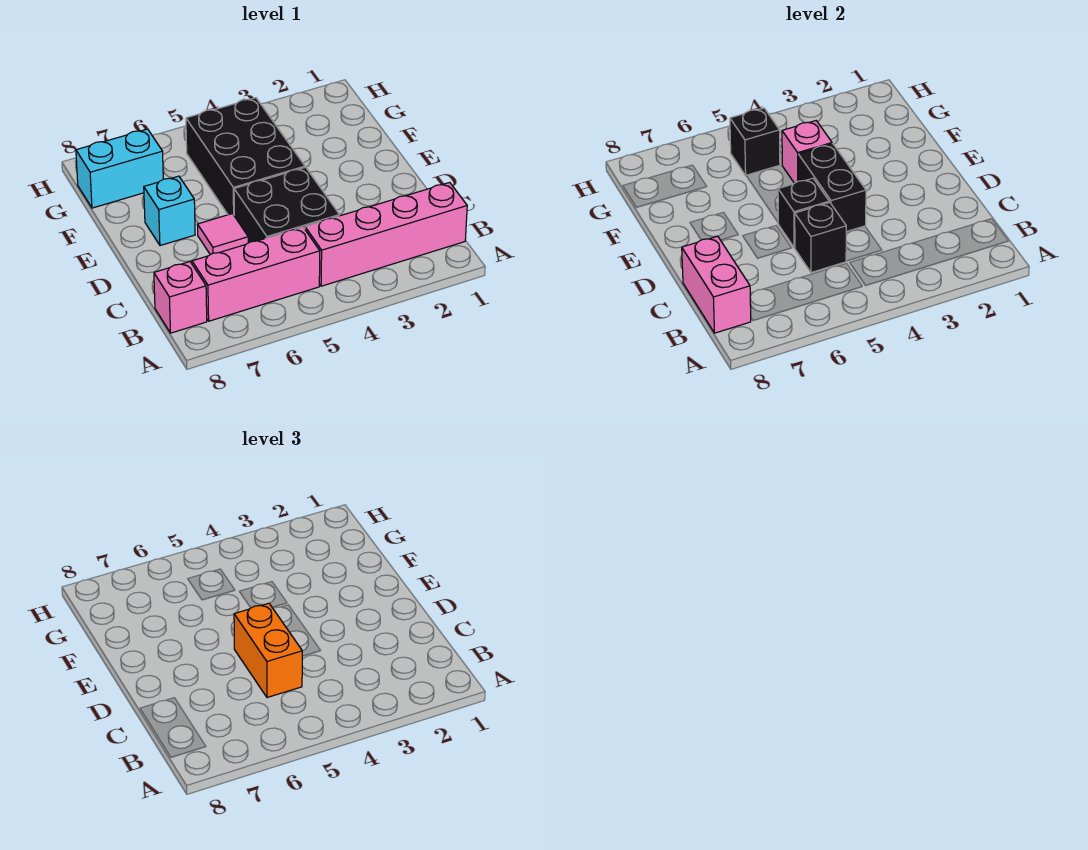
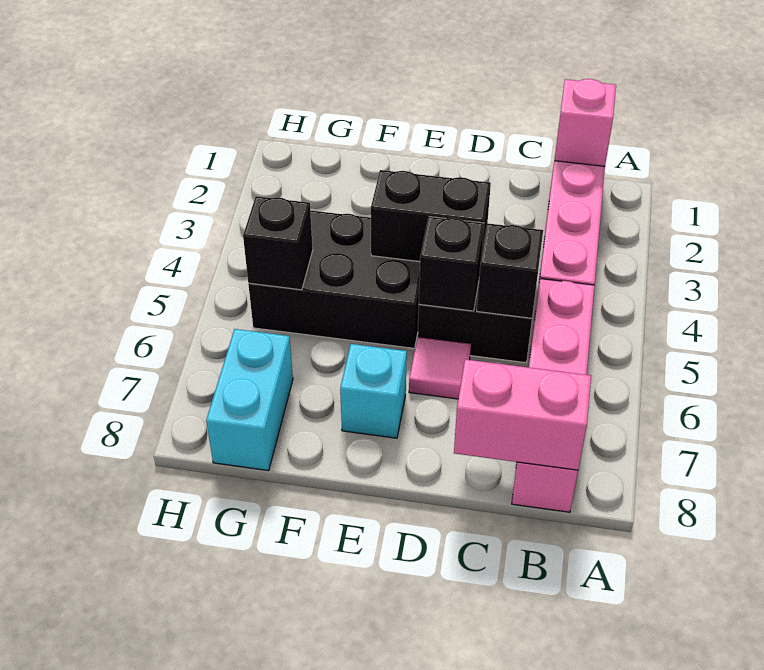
orange 1x2 brick [234,603,302,698] -> none
pink 1x1 brick [782,121,832,183] -> pink 1x1 brick moved to [555,79,616,166]

